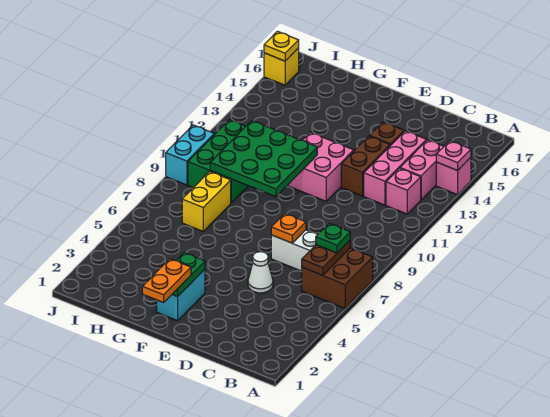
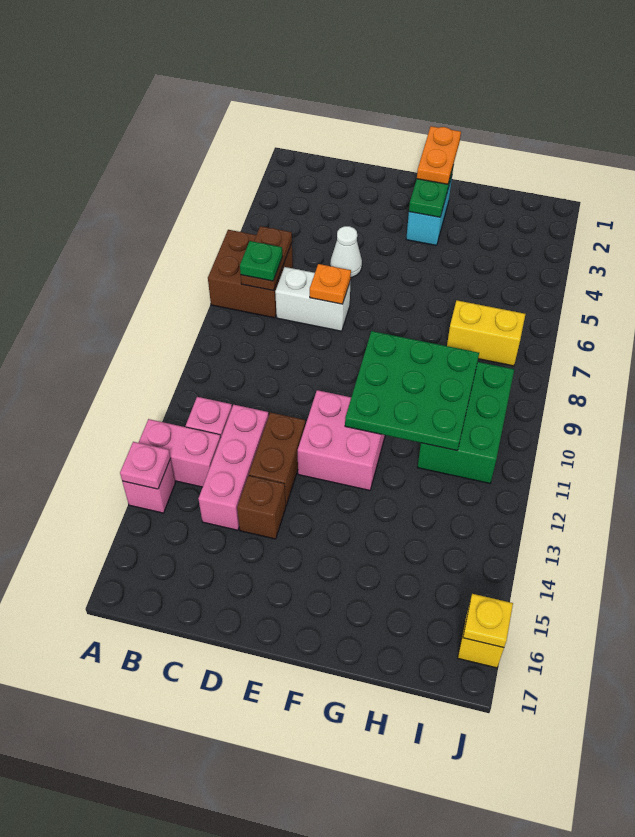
pink 1x2 brick [400,140,444,200] -> pink 1x2 brick turned to [138,419,221,487]
yellow 1x2 brick [182,171,231,231] -> yellow 1x2 brick turned to [447,300,525,366]
cyan 1x2 brick [166,125,214,185] -> none

